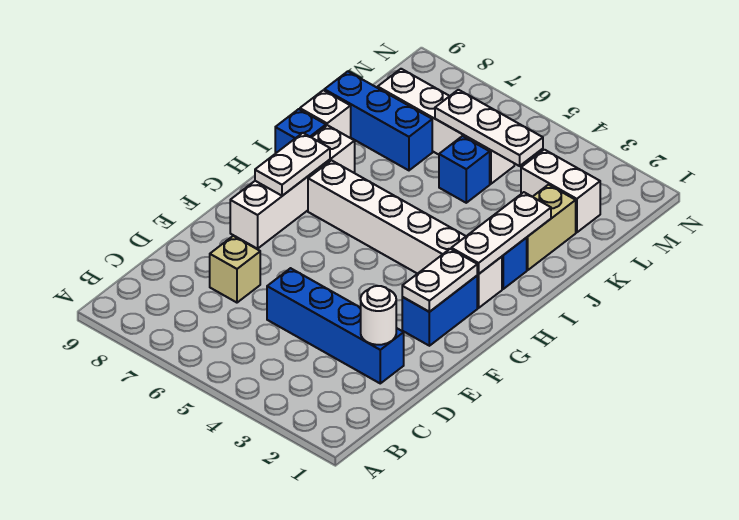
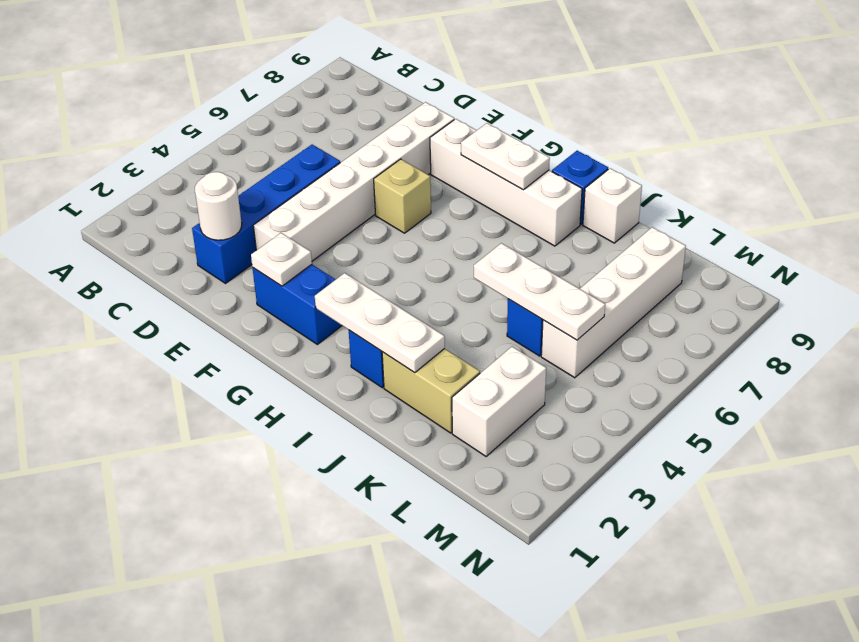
tan 1x1 brick [210,236,260,303] -> tan 1x1 brick moved to [374,159,431,233]
white 1x2 plate [402,249,477,312] -> white 1x1 plate [251,233,312,286]
white 1x6 brick [308,160,502,308] -> white 1x6 brick moved to [253,102,454,261]
blue 1x3 brick [324,71,432,170] -> none
white 1x3 plate [435,90,543,166] -> white 1x3 plate turned to [474,243,605,340]

